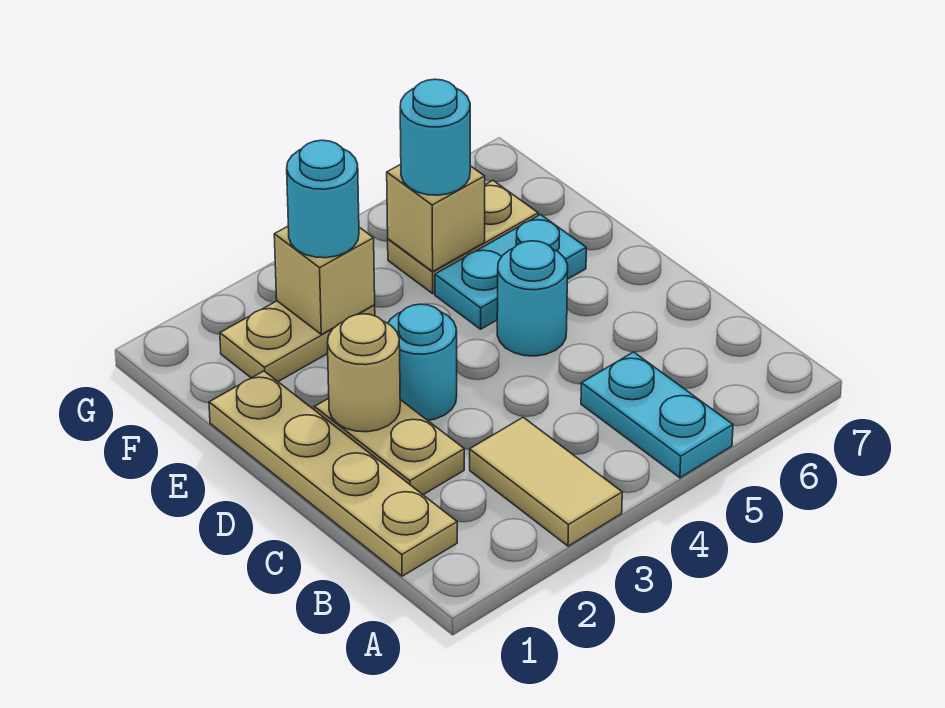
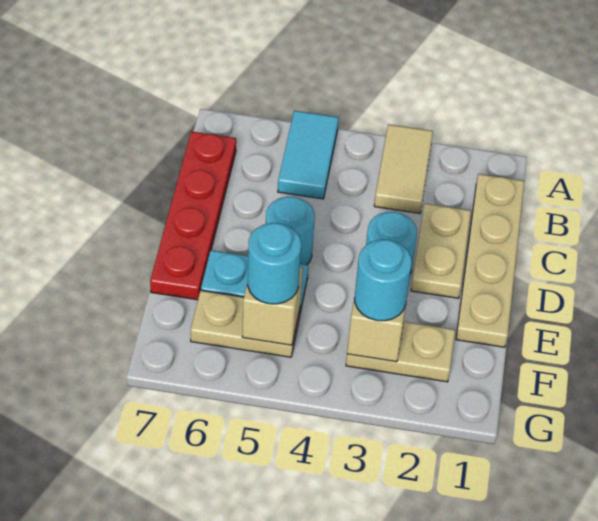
cyan 1x2 plate [581,352,733,478] -> cyan 1x2 tile [278,111,339,199]
none -> red 1x4 plate [150,132,236,300]
tan 1x1 round brick [327,314,400,432] -> none

